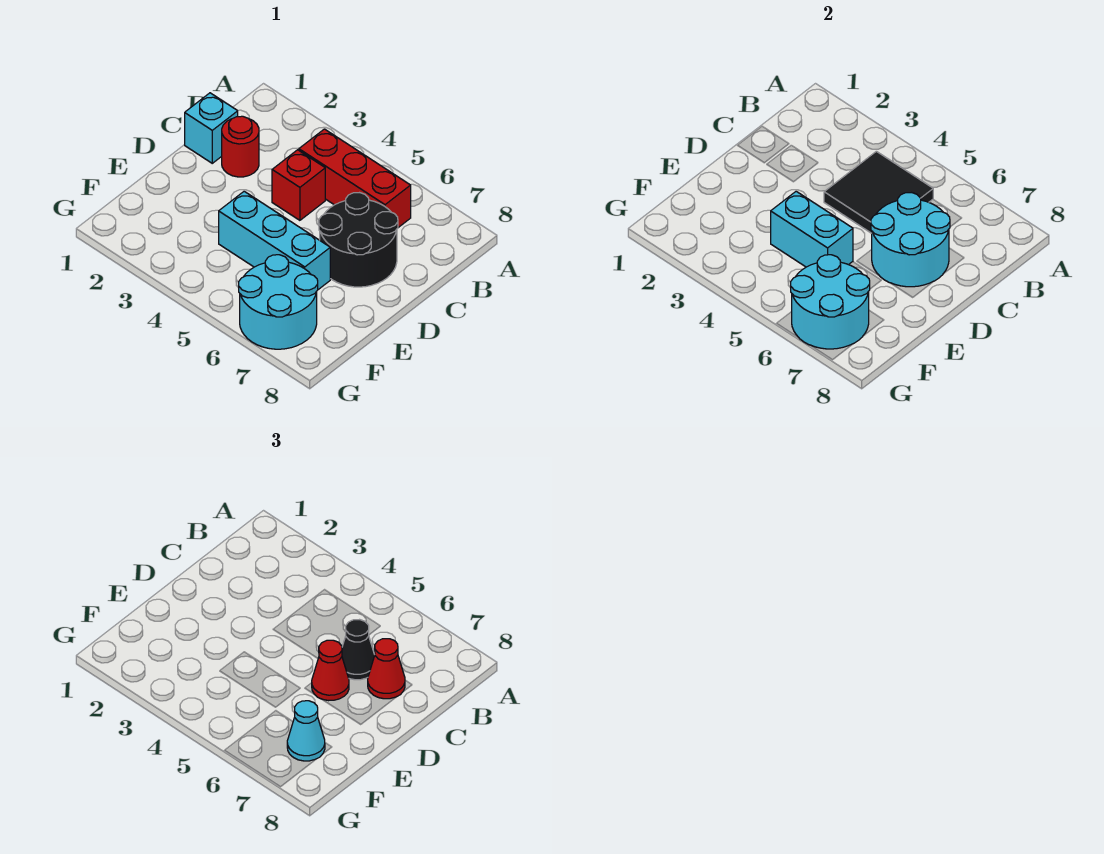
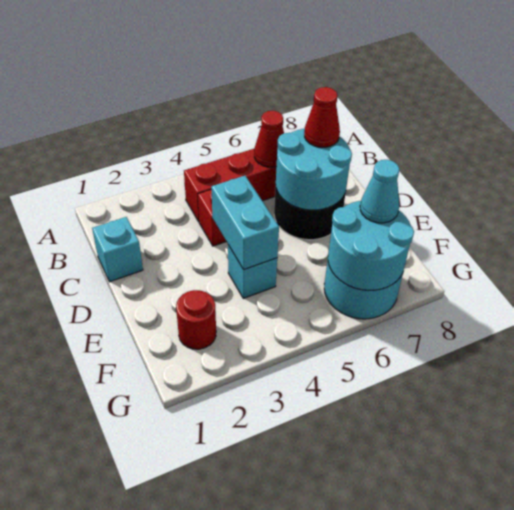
black 2x2 tile [824,151,933,233] -> none
red 1x1 round brick [222,116,259,177] -> red 1x1 round brick moved to [176,290,216,349]
black 1x1 cone [342,620,375,680] -> none
red 1x1 cone [312,640,349,701] -> red 1x1 cone moved to [254,111,284,167]
cyan 1x3 brick [219,191,330,290] -> cyan 1x1 brick [228,245,277,298]
cyan 1x2 brick [771,191,853,267] -> cyan 1x2 brick turned to [211,176,279,270]

